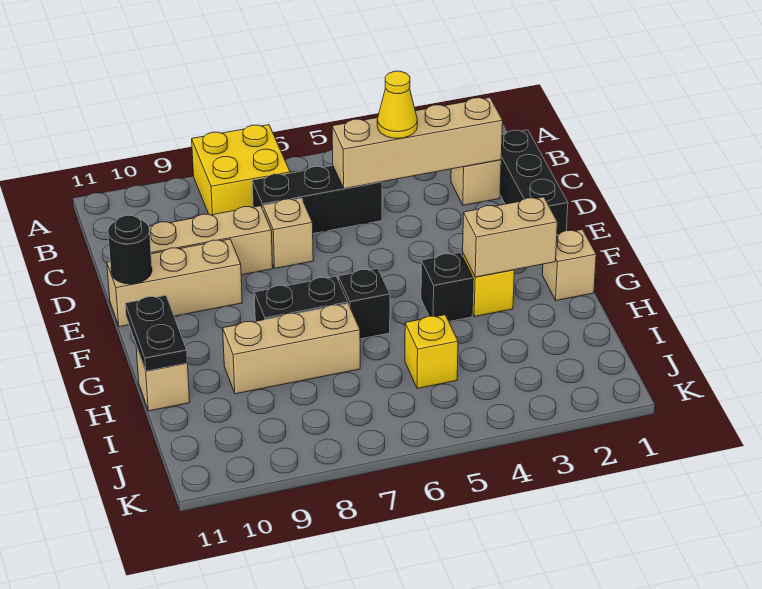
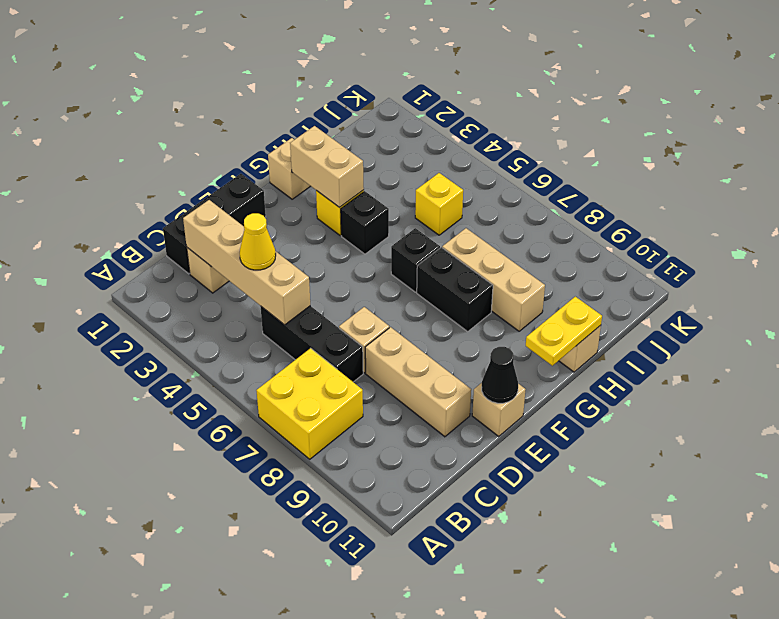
tan 1x3 brick [107,239,242,327] -> tan 1x1 brick [472,383,526,436]
black 1x1 round brick [108,216,152,284] -> black 1x1 cone [482,347,518,403]
black 1x2 plate [125,295,187,371] -> yellow 1x2 plate [526,297,602,366]

